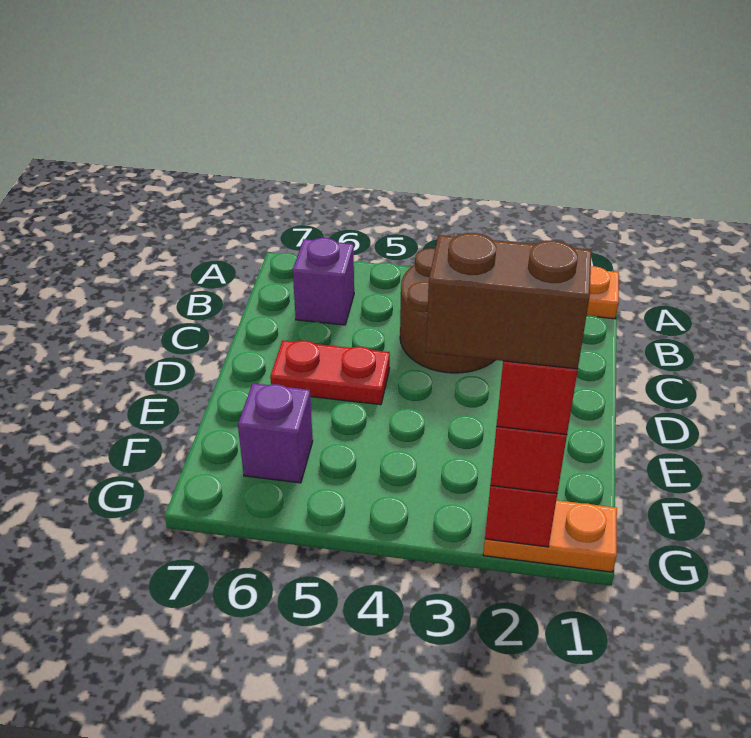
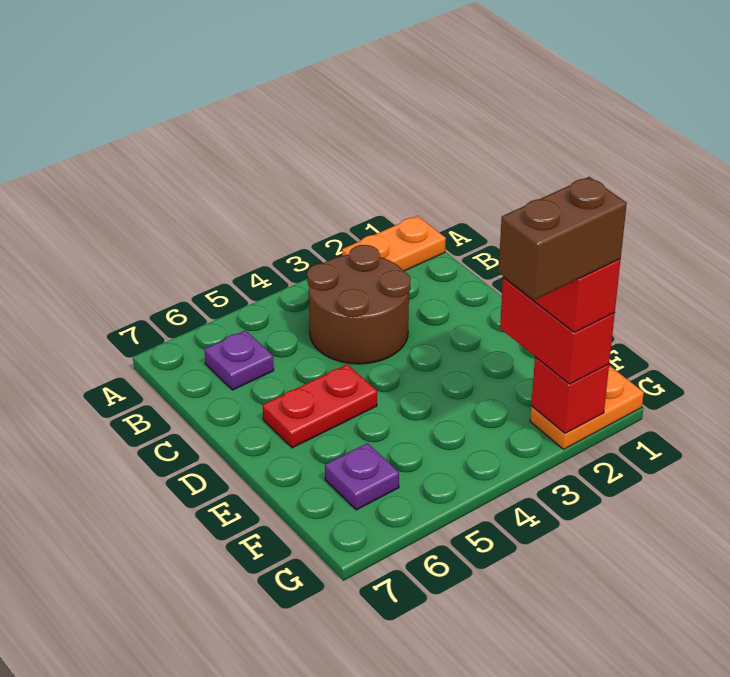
purple 1x1 brick [293,238,354,325] -> purple 1x1 plate [204,330,274,390]
purple 1x1 brick [238,383,313,483] -> purple 1x1 plate [325,443,399,510]

